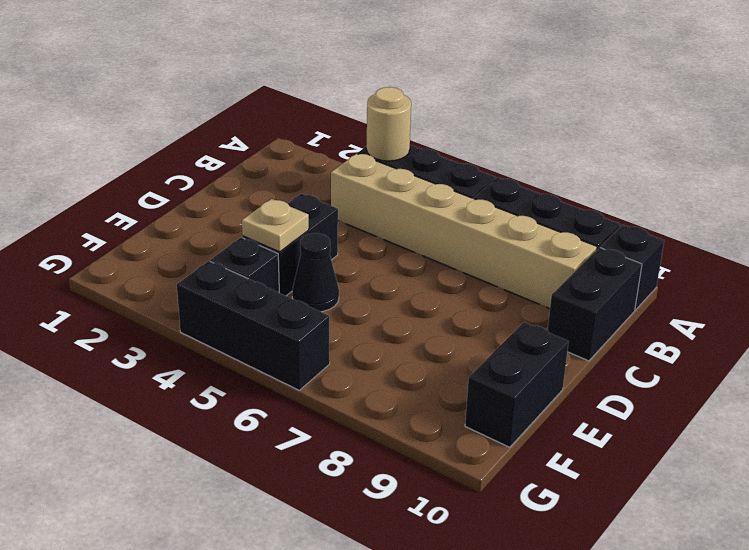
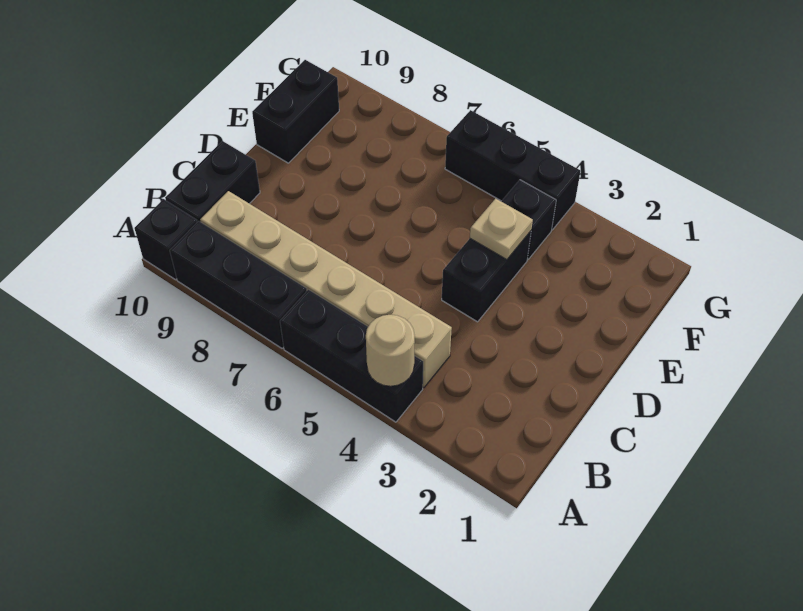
black 1x1 cone [292,233,339,312] -> none

